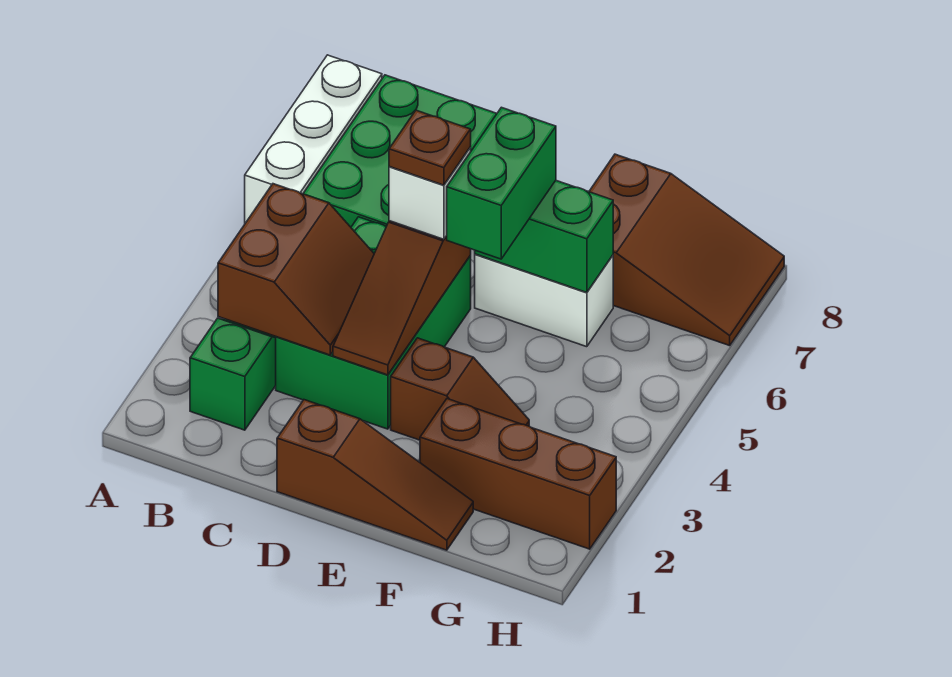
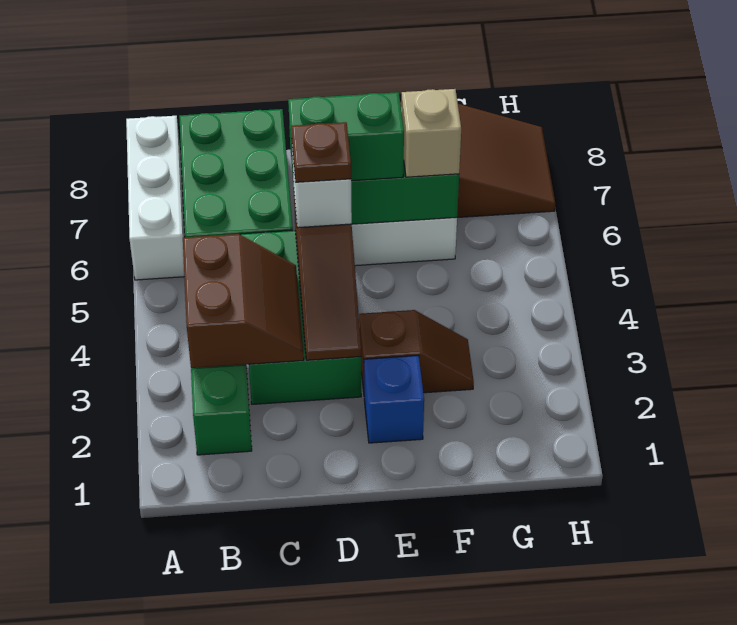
brown 1x3 slope [277,400,473,550] -> none
none -> blue 1x1 brick [364,355,424,443]
green 1x2 brick [447,107,556,259] -> green 1x2 brick turned to [288,92,404,183]
brown 1x3 brick [420,399,616,549] -> none
none -> tan 1x1 brick [401,89,461,177]

